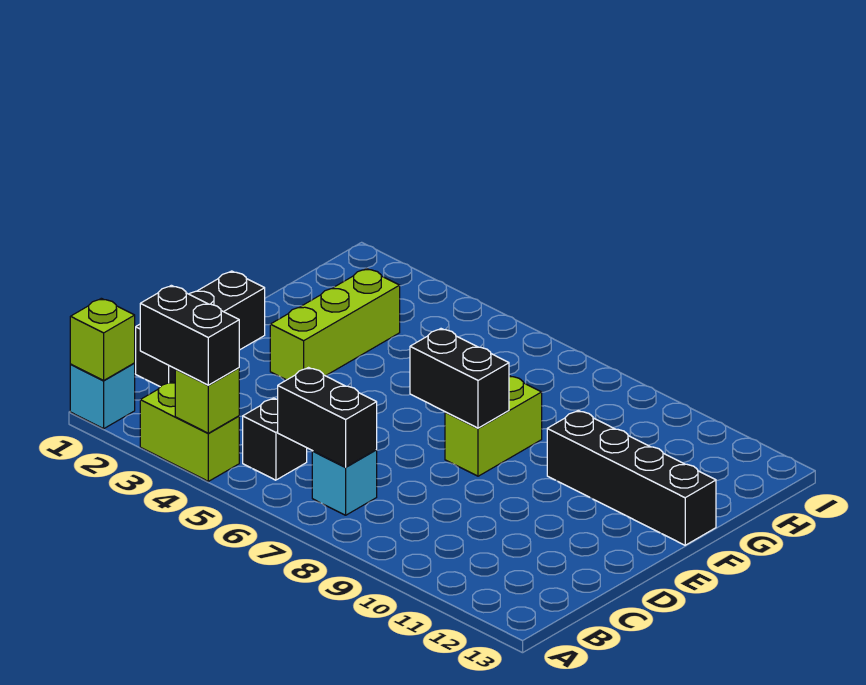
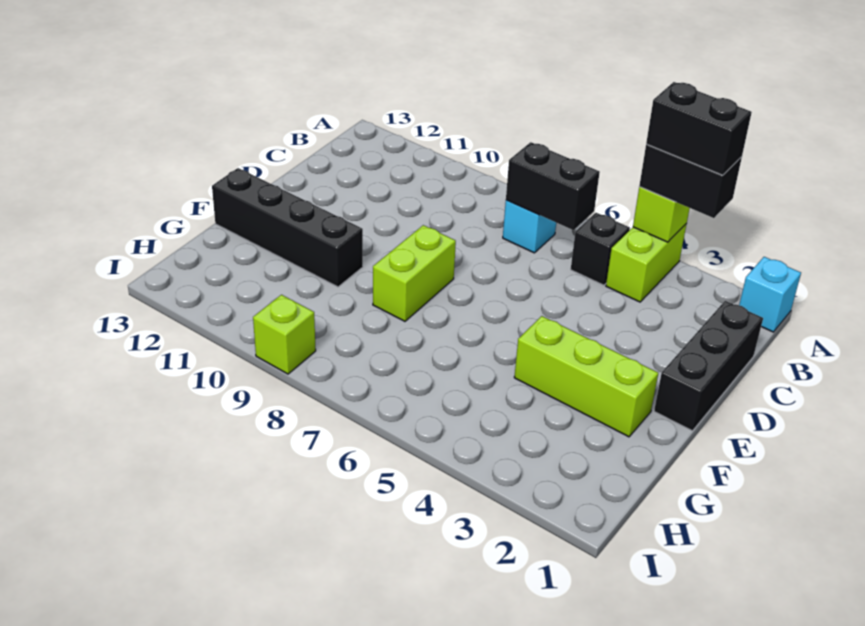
lime 1x1 brick [70,298,135,380] -> lime 1x1 brick moved to [253,295,316,374]
lime 1x2 brick [140,382,239,481] -> lime 1x2 brick turned to [606,224,686,302]
lime 1x3 brick [270,269,400,380] -> lime 1x3 brick turned to [514,316,658,437]
black 1x2 brick [410,329,509,428] -> black 1x2 brick moved to [646,82,752,175]

